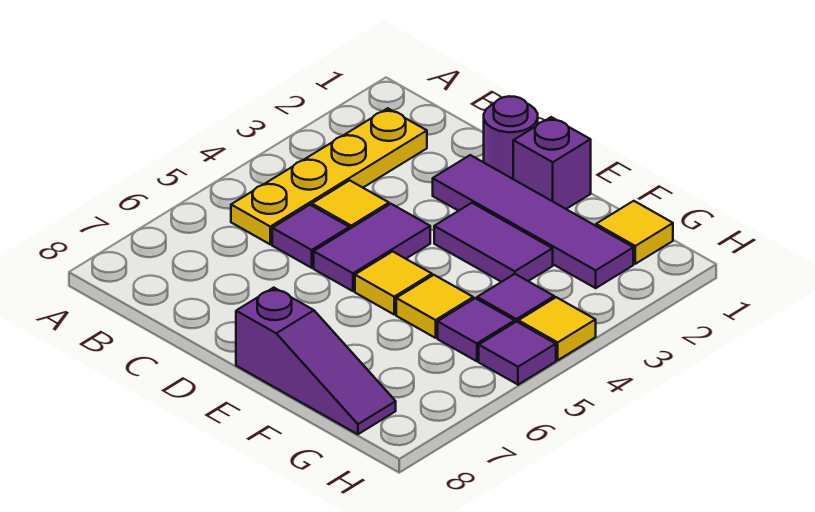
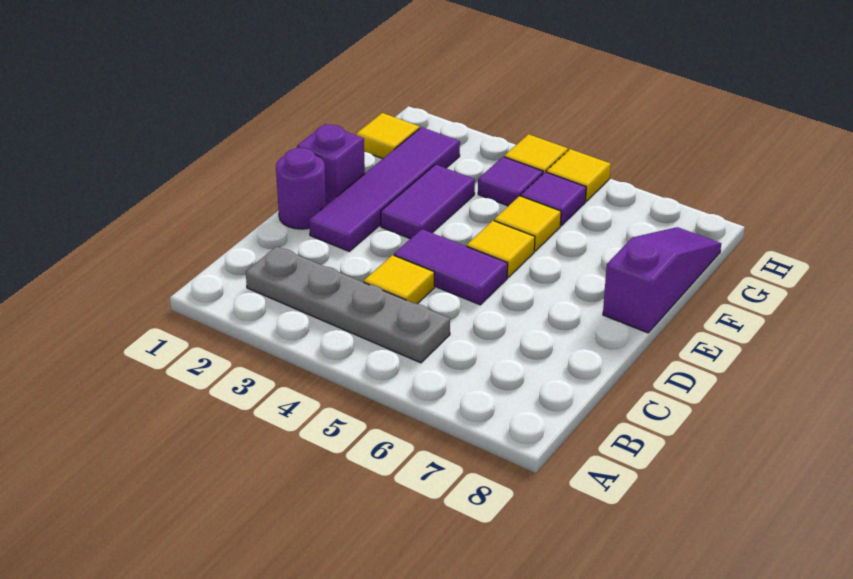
yellow 1x4 plate [231,108,427,244] -> grey 1x4 plate [246,247,450,363]
purple 1x1 tile [272,205,349,268] -> none
purple 1x1 tile [479,322,556,385] -> yellow 1x1 tile [546,149,611,201]

